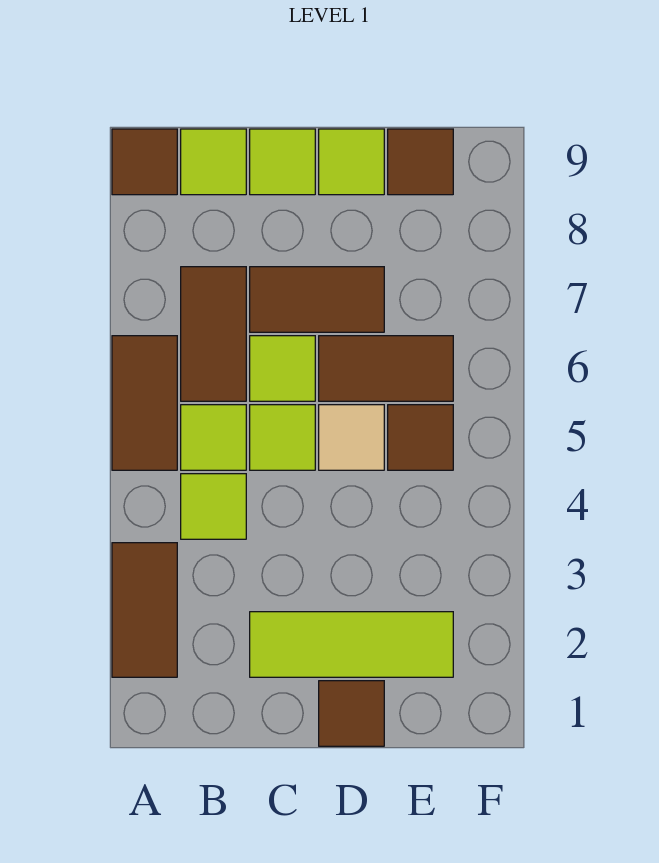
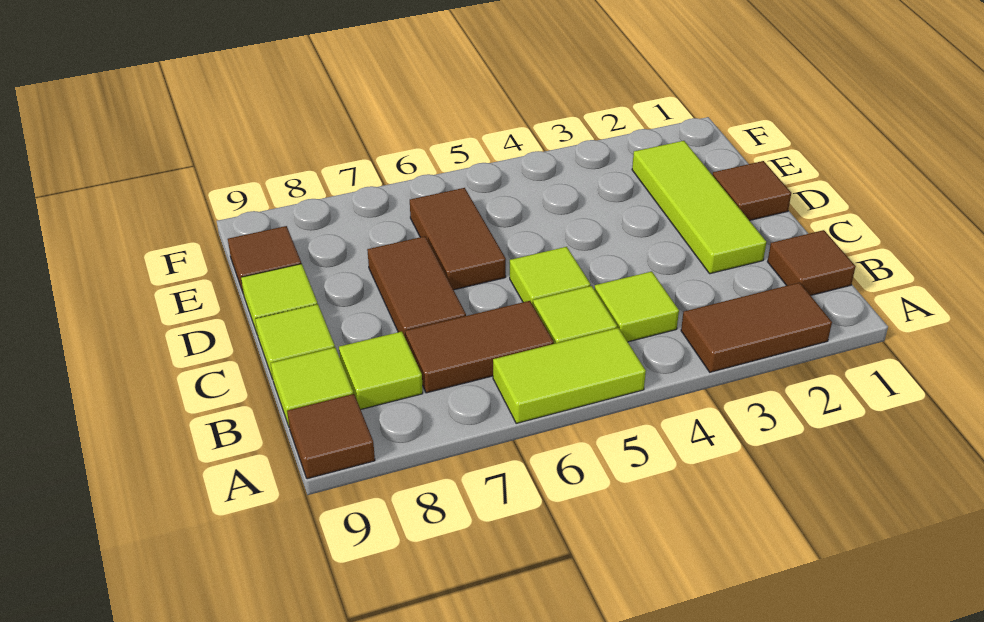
brown 1x2 tile [112,336,177,470] -> lime 1x2 tile [493,328,646,423]
lime 1x1 tile [250,336,315,401] -> lime 1x1 tile moved to [339,332,423,409]
tan 1x1 tile [319,405,384,470] -> none
brown 1x1 tile [388,405,453,470] -> brown 1x1 tile moved to [768,230,856,296]

